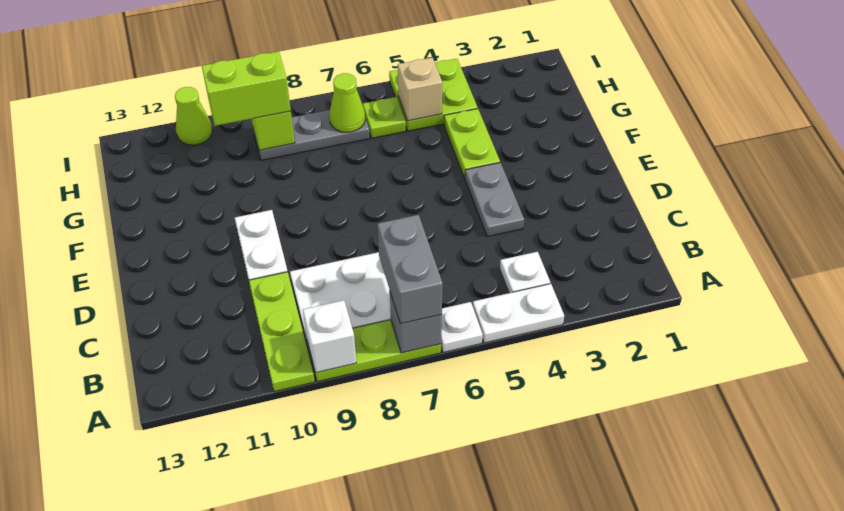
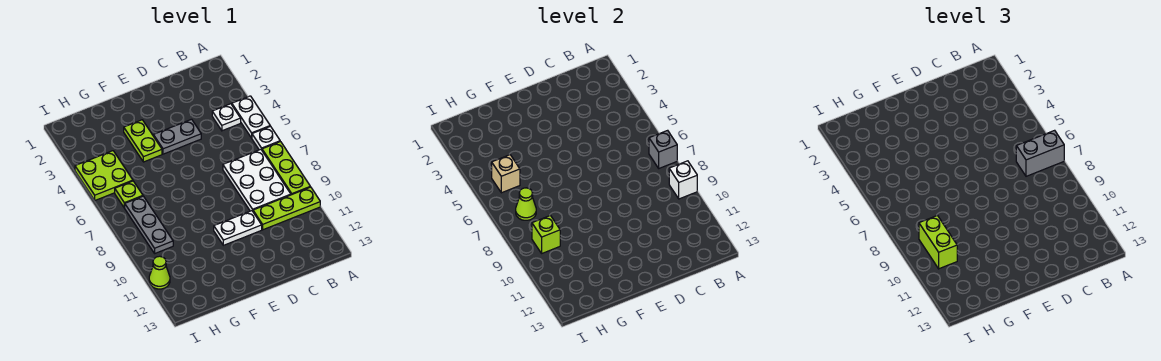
lime 1x2 plate [444,109,500,178] -> lime 1x2 plate turned to [124,120,162,162]

